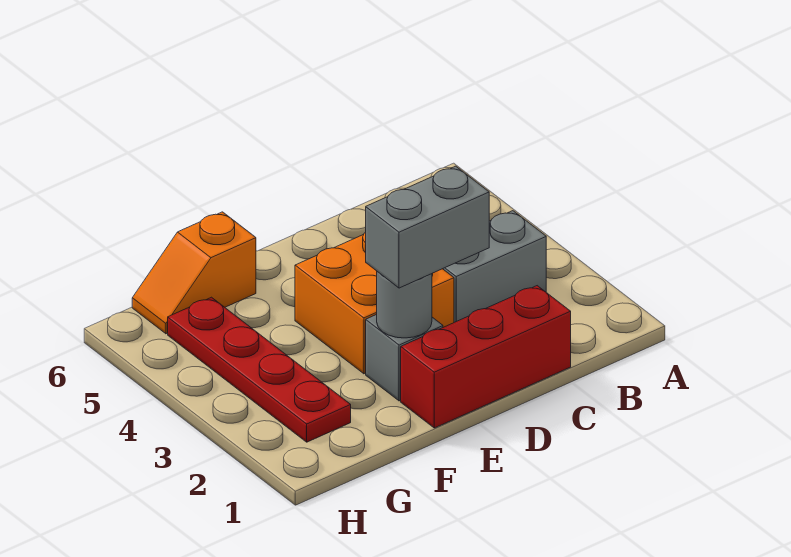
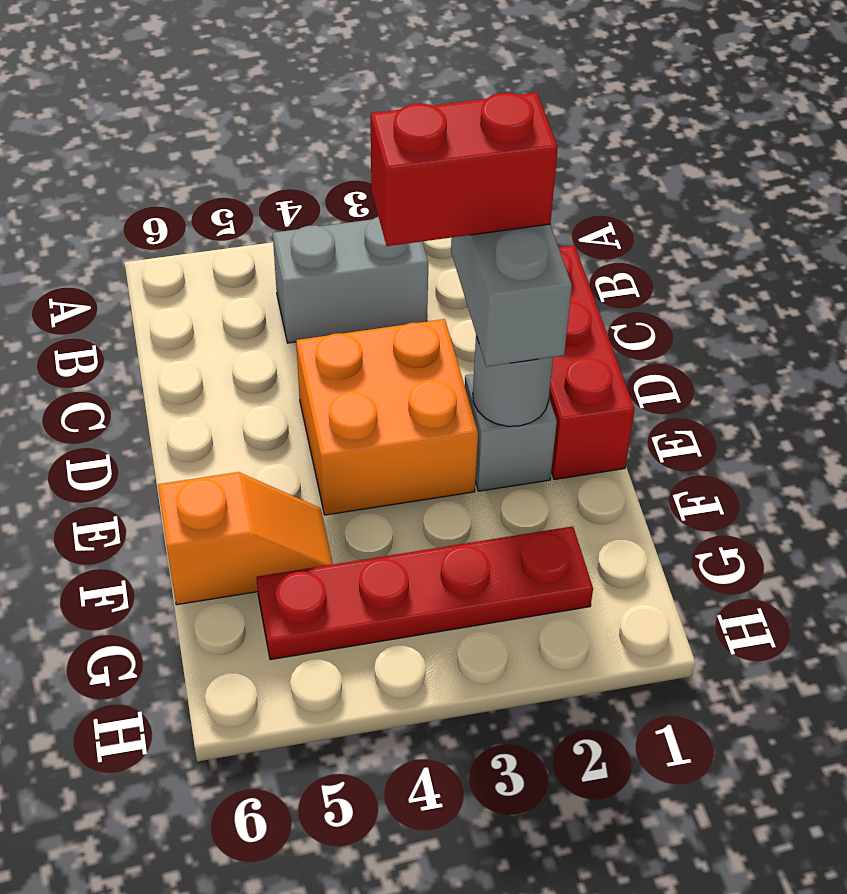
grey 1x2 brick [443,211,546,322] -> grey 1x2 brick turned to [273,217,428,343]
none -> red 1x2 brick [371,93,558,246]
orange 1x2 slope [132,212,256,334] -> orange 1x2 slope turned to [158,472,333,605]

